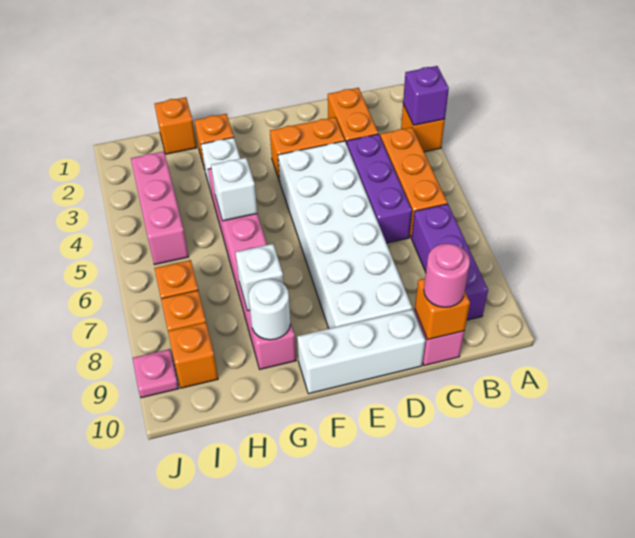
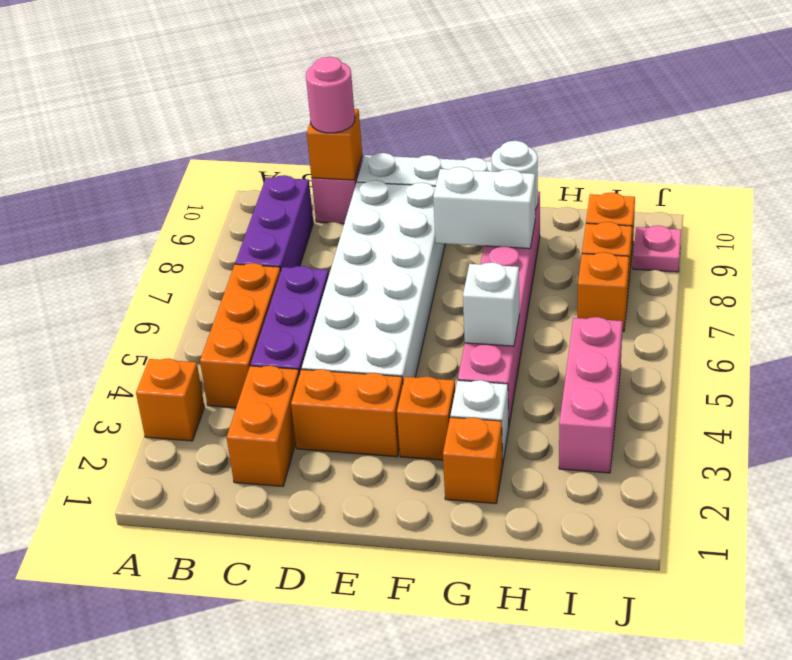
purple 1x1 brick [403,66,449,125] -> none
white 1x1 brick [235,244,283,311] -> white 1x2 brick [433,167,535,249]
orange 1x1 brick [155,97,197,154] -> orange 1x1 brick moved to [397,376,455,460]

